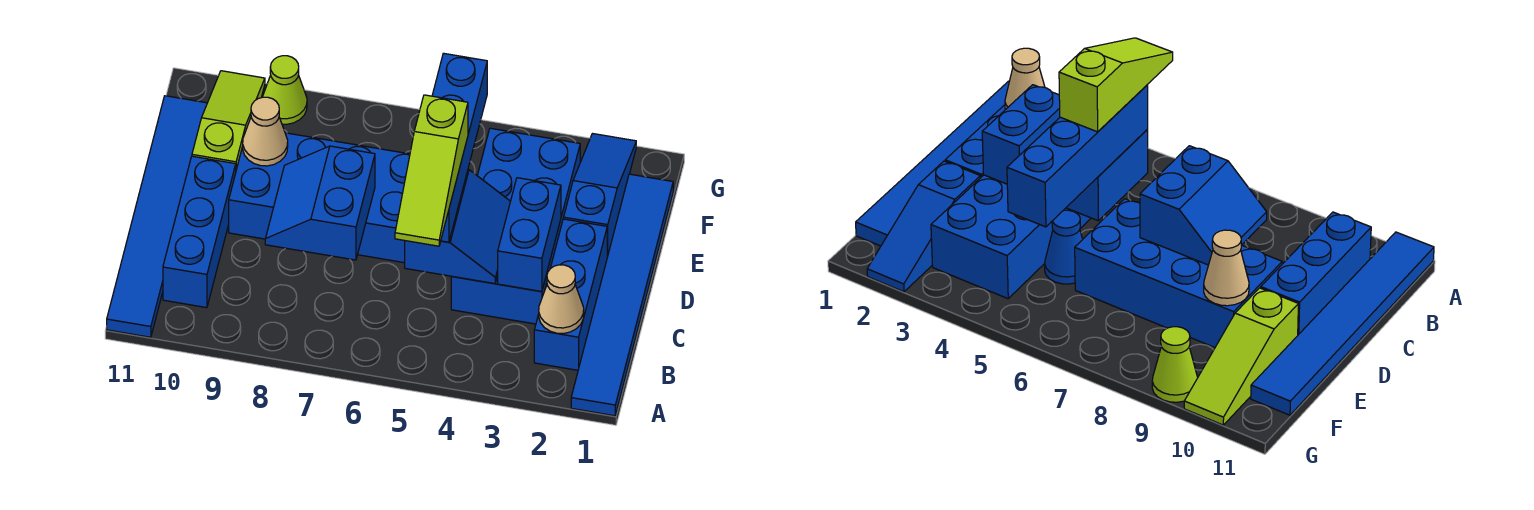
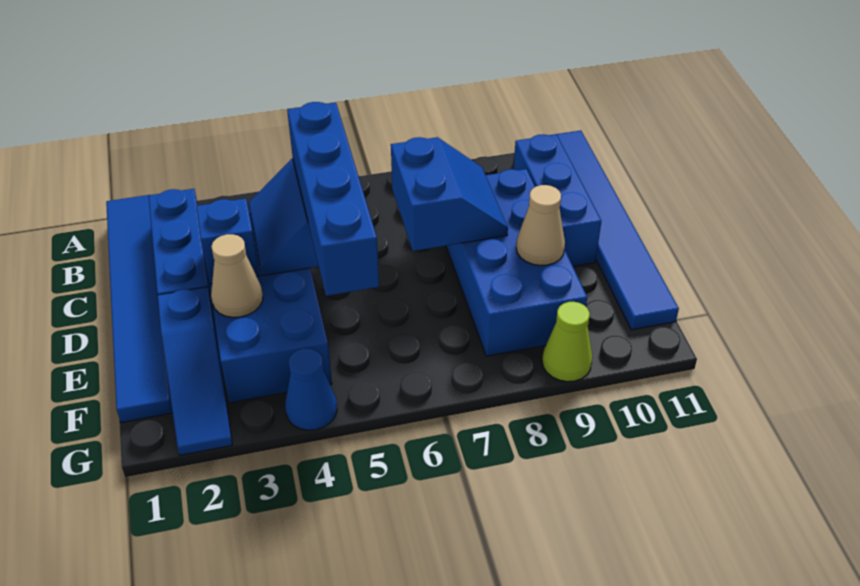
tan 1x1 cone [539,265,584,333] -> tan 1x1 cone moved to [211,234,263,318]
lime 1x3 slope [395,95,468,246] -> none
blue 1x2 brick [498,178,561,292] -> blue 1x1 brick [196,198,259,284]
blue 2x4 brick [229,133,410,263] -> blue 2x4 brick turned to [446,169,587,356]
blue 1x1 cone [1045,210,1083,284] -> blue 1x1 cone moved to [285,348,337,430]
lime 1x3 slope [192,71,265,169] -> none

